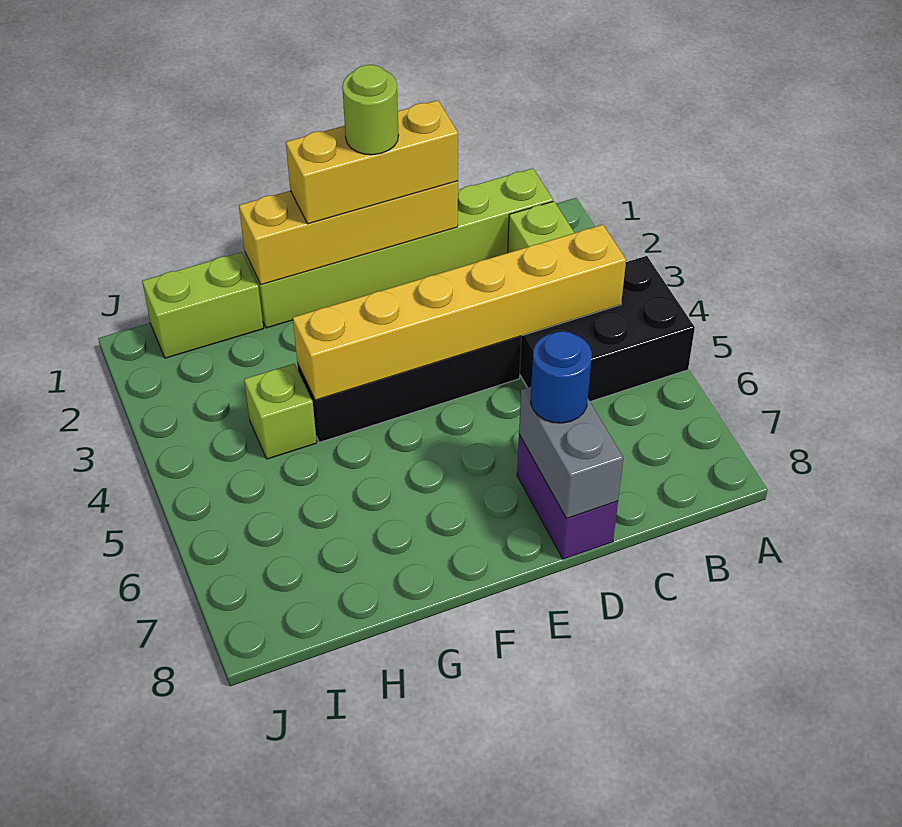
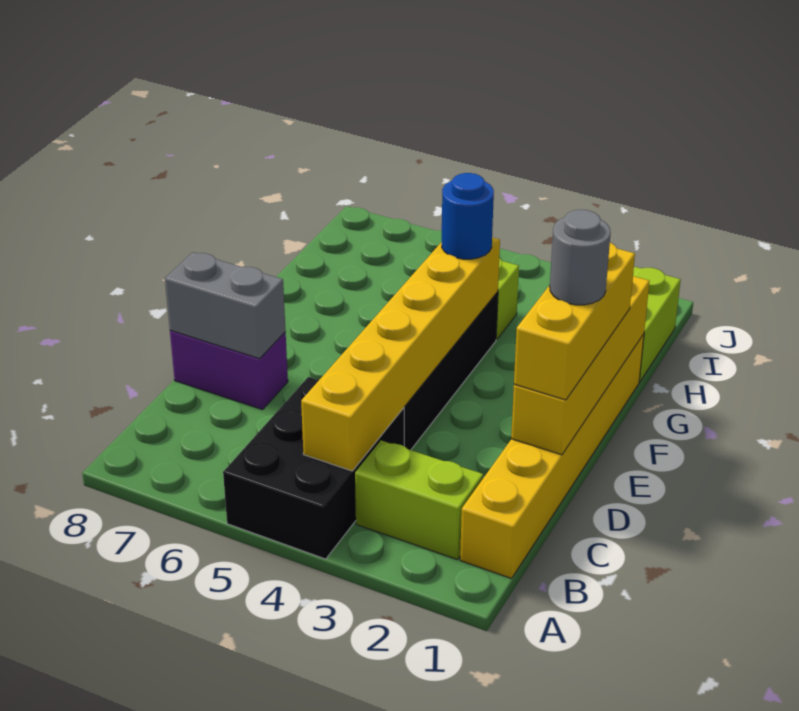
lime 1x6 brick [245,168,553,328] -> yellow 1x6 brick [460,334,644,579]
blue 1x1 round brick [530,331,592,423] -> blue 1x1 round brick moved to [442,173,494,259]
lime 1x1 round brick [342,65,398,155] -> grey 1x1 round brick [550,210,611,305]

